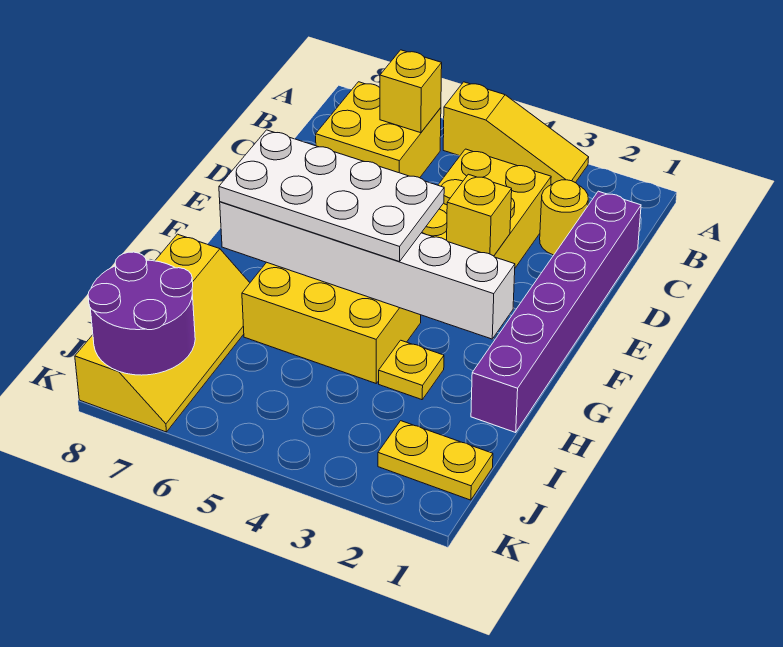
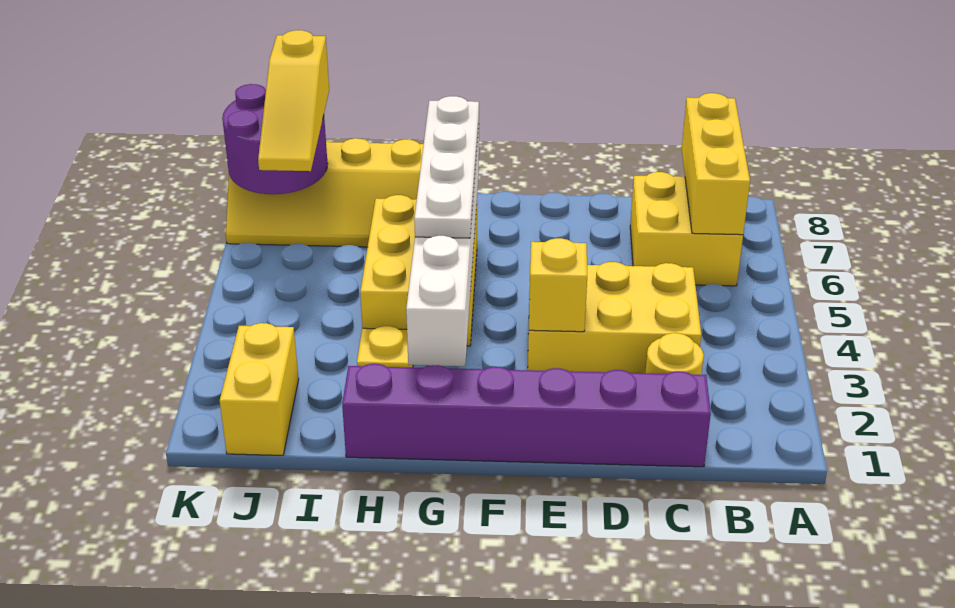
yellow 1x3 slope [443,82,589,185] -> yellow 1x3 slope moved to [258,30,329,171]
yellow 1x1 brick [380,50,442,133] -> yellow 1x3 brick [682,93,750,235]
white 2x4 plate [219,130,444,262] -> white 1x4 plate [414,96,479,238]
yellow 1x2 plate [378,421,493,500] -> yellow 1x2 brick [220,323,299,455]

